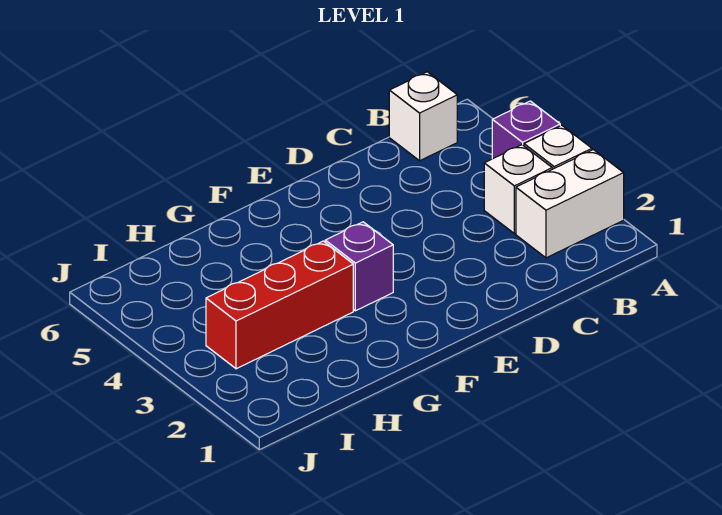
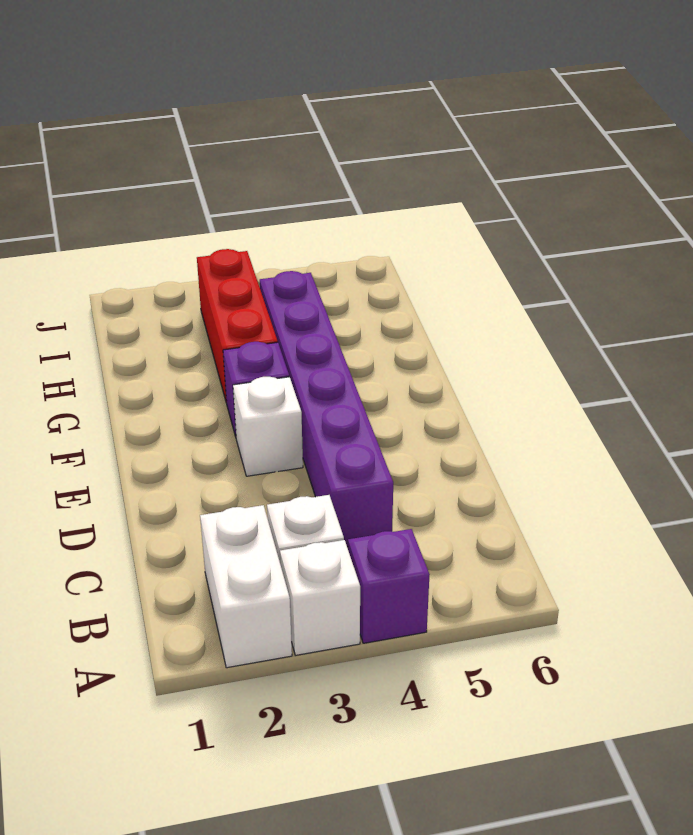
white 1x1 brick [389,72,457,161] -> white 1x1 brick moved to [233,377,303,476]
none -> purple 1x6 brick [260,271,393,547]

